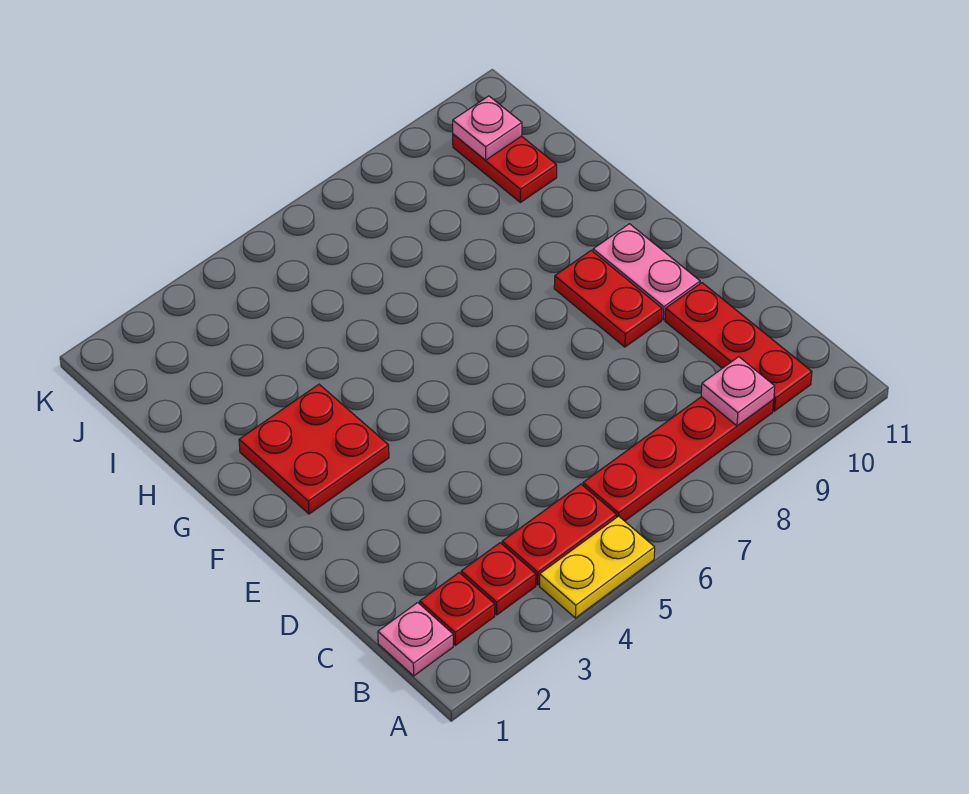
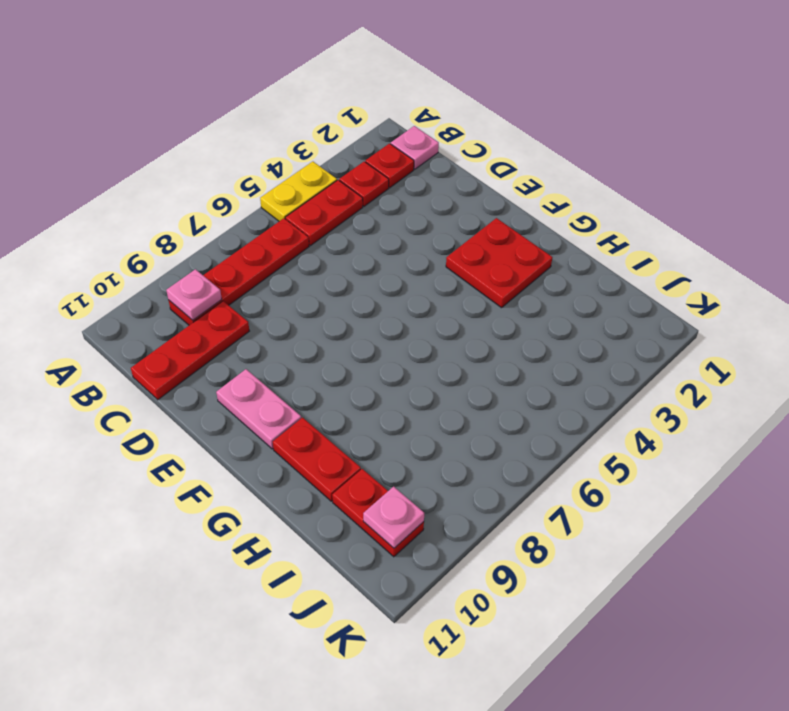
red 1x3 plate [665,283,812,411] -> red 1x3 plate turned to [131,301,249,400]
red 1x2 plate [554,250,662,347] -> red 1x2 plate moved to [273,418,361,501]

